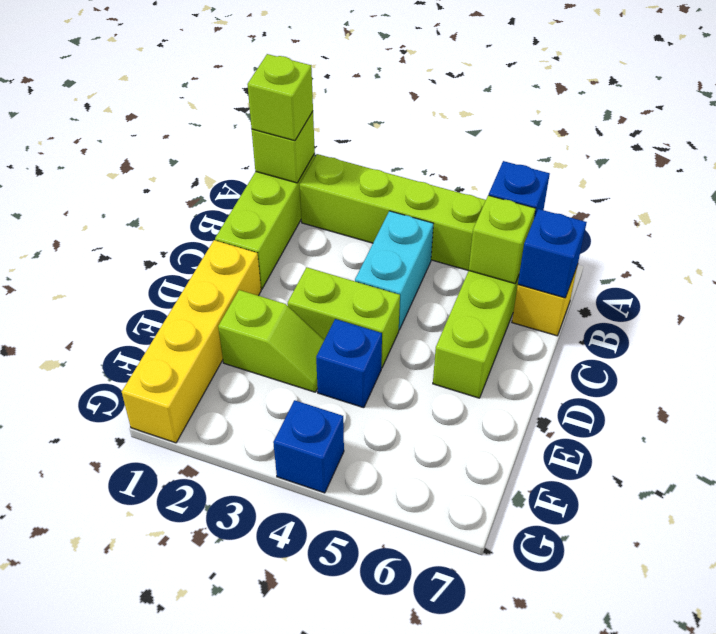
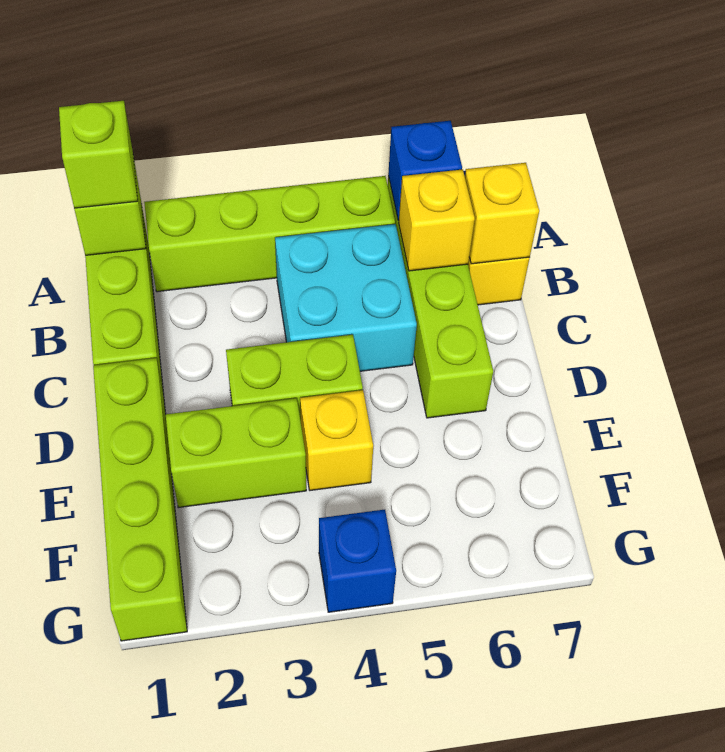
cyan 1x2 brick [355,211,433,330] -> cyan 2x2 brick [275,224,417,371]
lime 1x1 brick [469,195,536,284] -> yellow 1x1 brick [399,169,475,271]
blue 1x1 brick [518,209,587,298] -> yellow 1x1 brick [465,163,539,264]
yellow 1x4 brick [122,240,261,443] -> lime 1x4 brick [93,358,187,641]
lime 1x2 slope [218,290,324,392] -> lime 1x2 brick [166,398,306,508]
blue 1x1 brick [316,319,382,408] -> yellow 1x1 brick [300,390,373,490]

